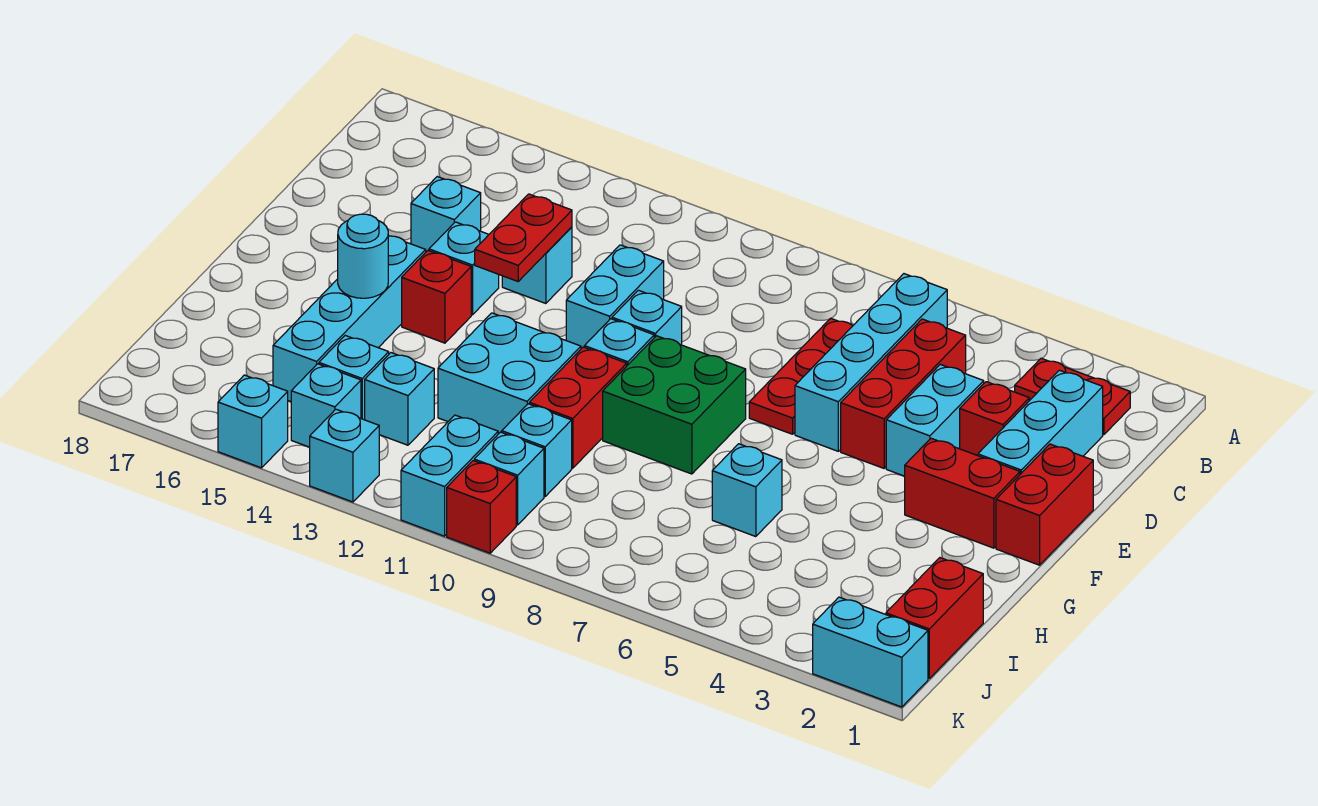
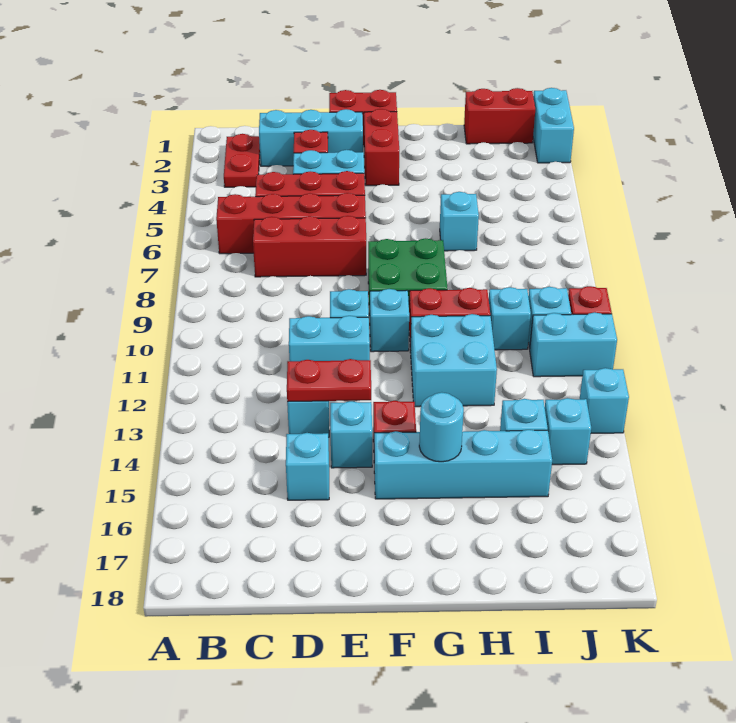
cyan 1x4 brick [795,274,947,451] -> red 1x4 brick [216,193,366,254]
red 1x3 plate [749,318,852,434] -> red 1x3 brick [253,216,366,277]
cyan 1x1 brick [365,353,434,445] -> none
cyan 1x1 brick [218,375,288,468] -> none

